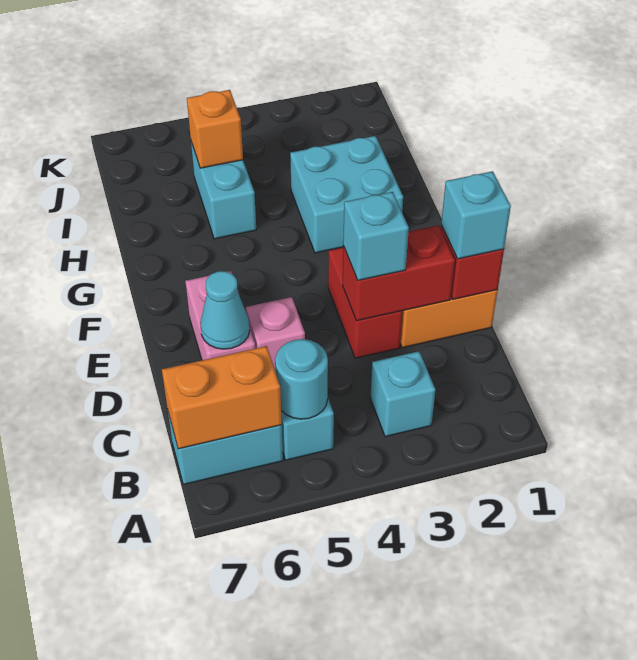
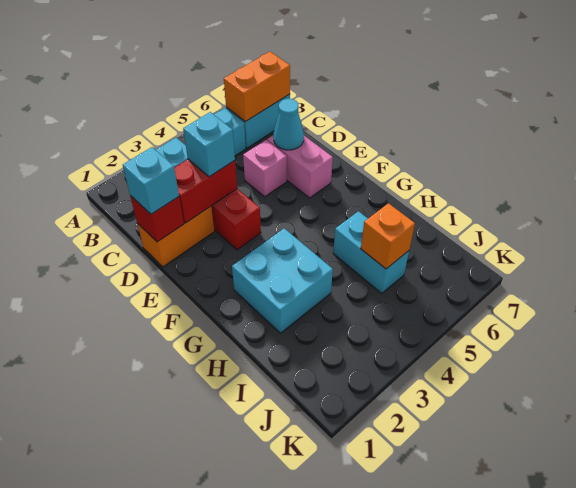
cyan 1x1 round brick [275,339,328,419] -> none

